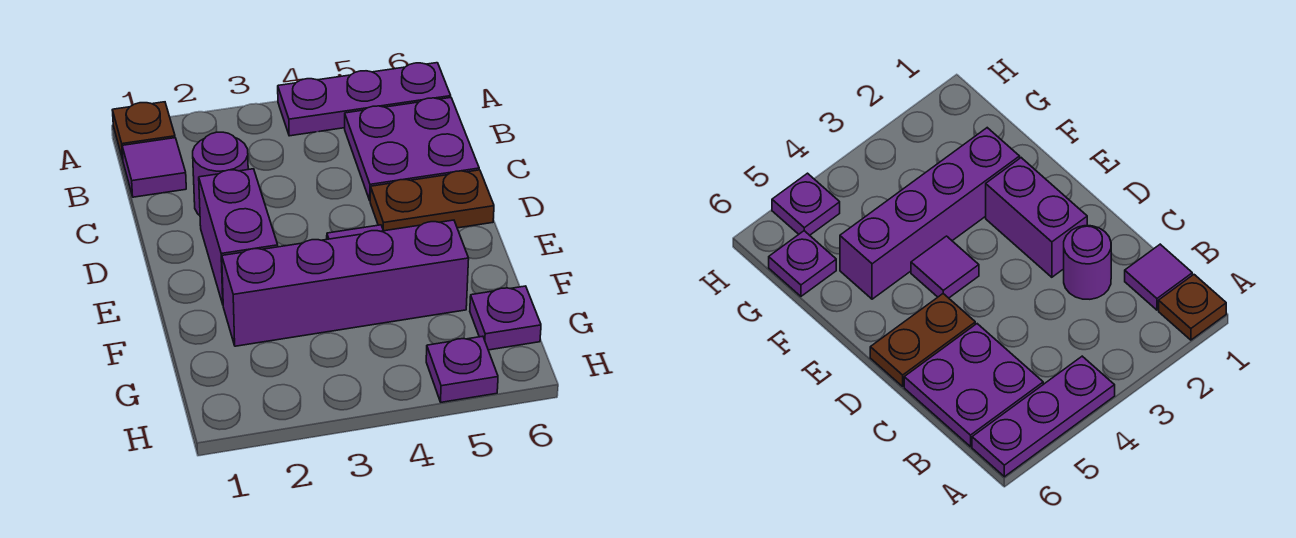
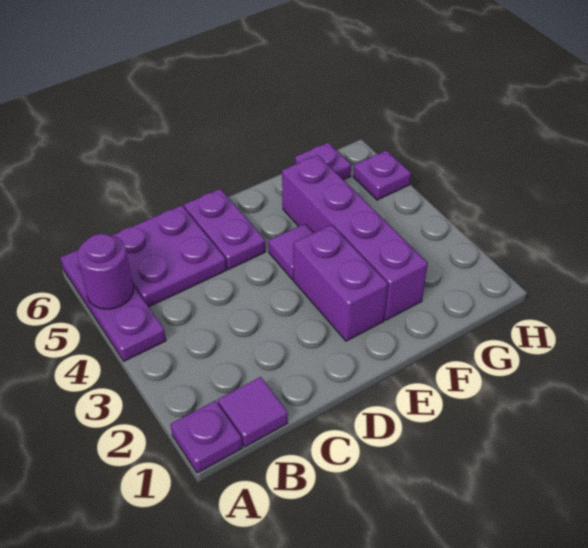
brown 1x1 plate [112,102,175,159] -> purple 1x1 plate [170,401,242,473]
purple 1x1 round brick [193,132,248,215] -> purple 1x1 round brick moved to [77,234,133,309]
purple 1x2 brick [199,169,278,304] -> purple 1x2 brick turned to [293,225,388,341]
brown 1x2 plate [370,170,494,231] -> purple 1x2 plate [184,189,266,269]

